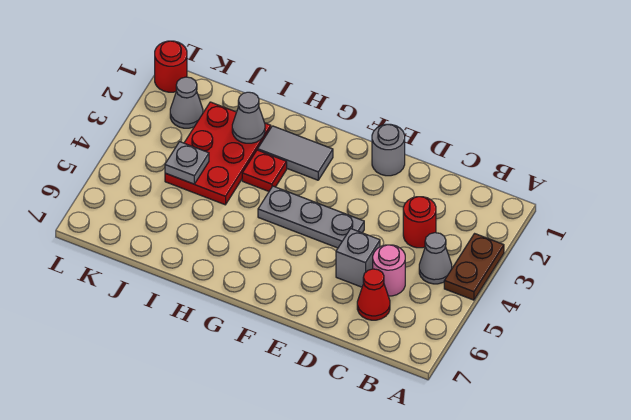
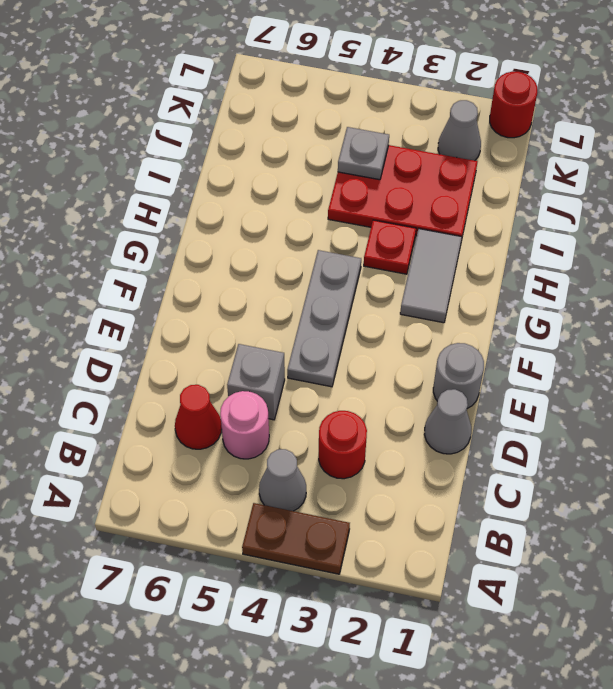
grey 1x1 cone [232,92,265,143] -> grey 1x1 cone moved to [424,389,471,454]

